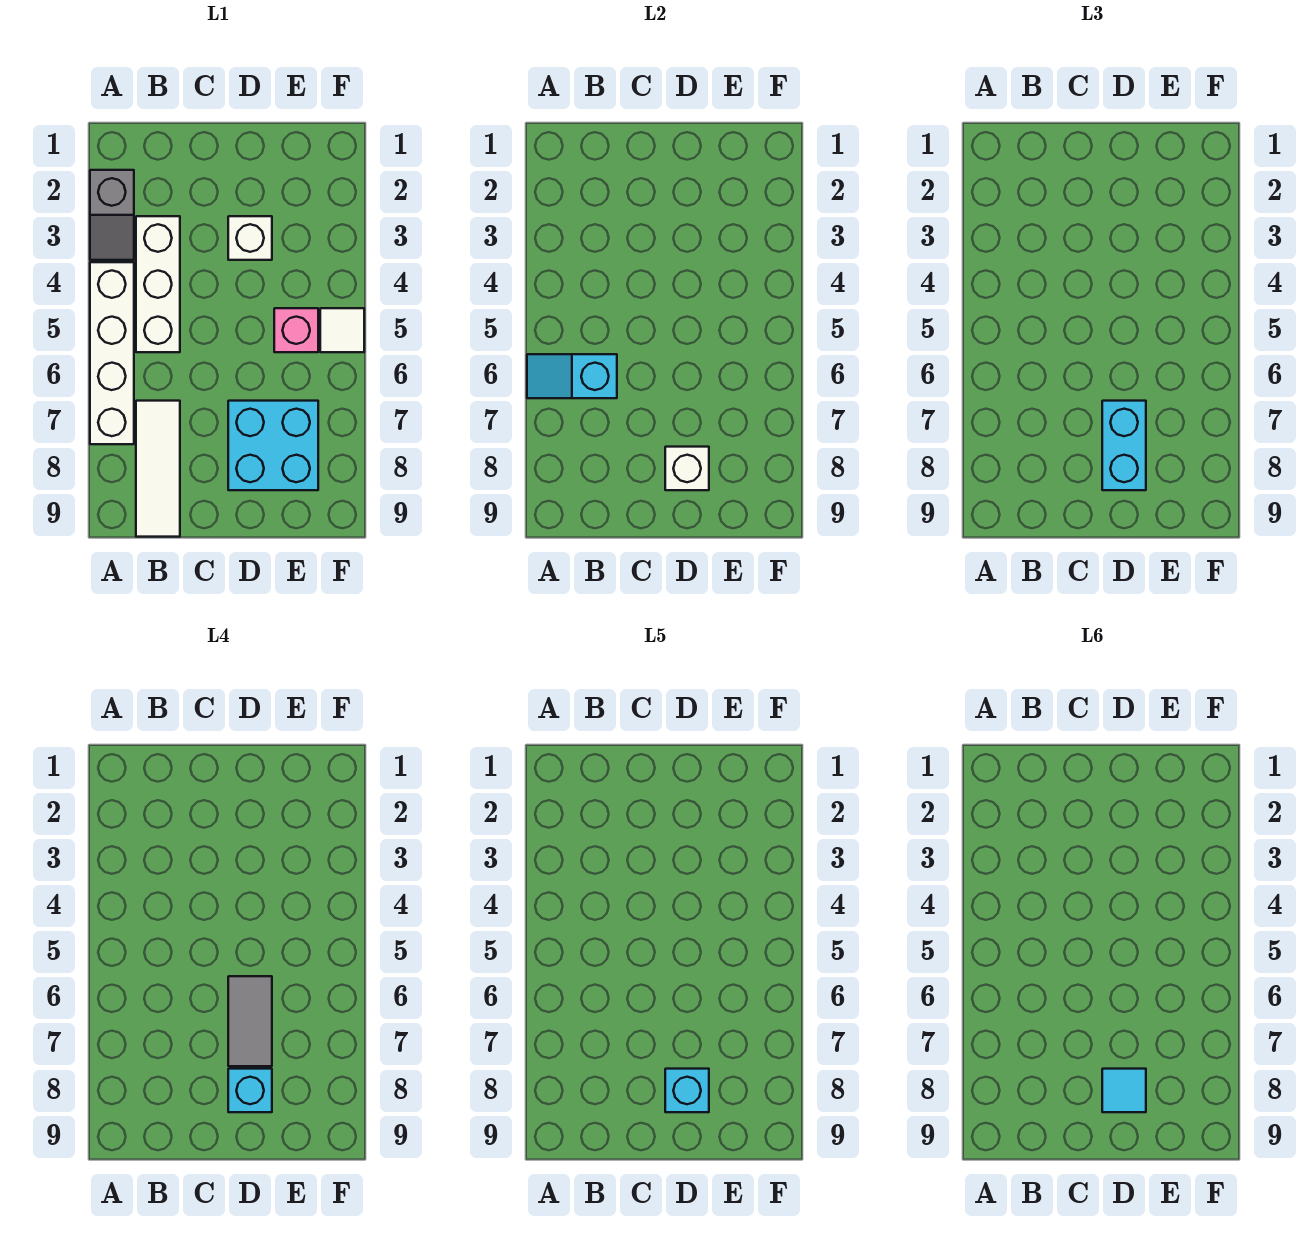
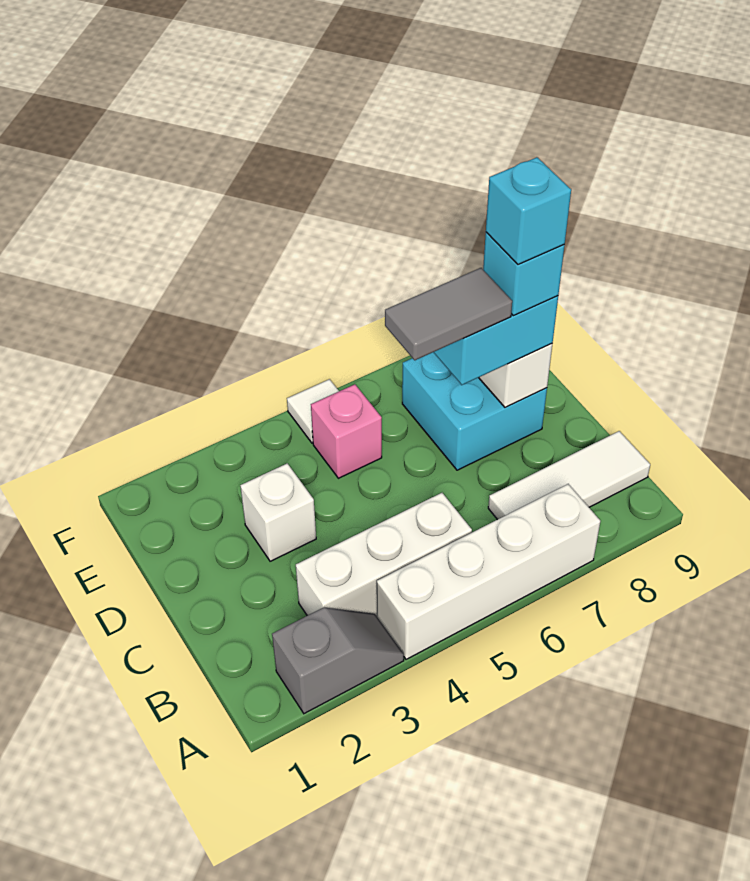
cyan 1x2 slope [527,354,617,398] -> none
cyan 1x1 tile [1102,1069,1146,1112] -> none

